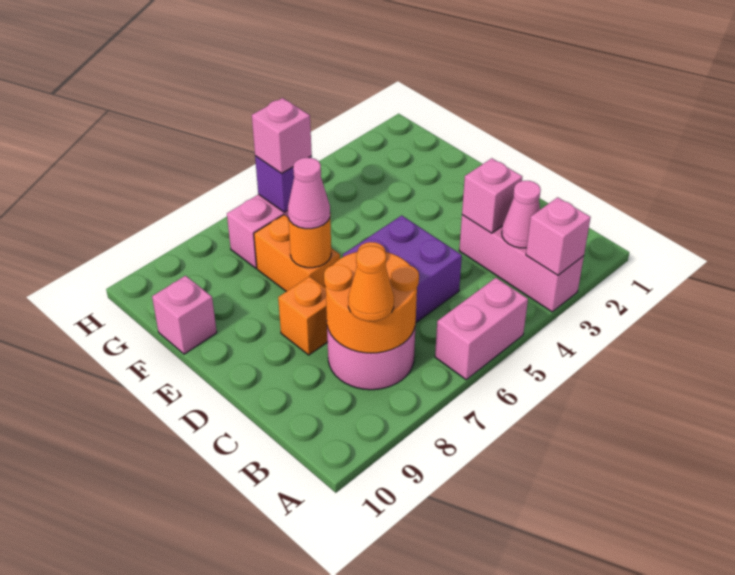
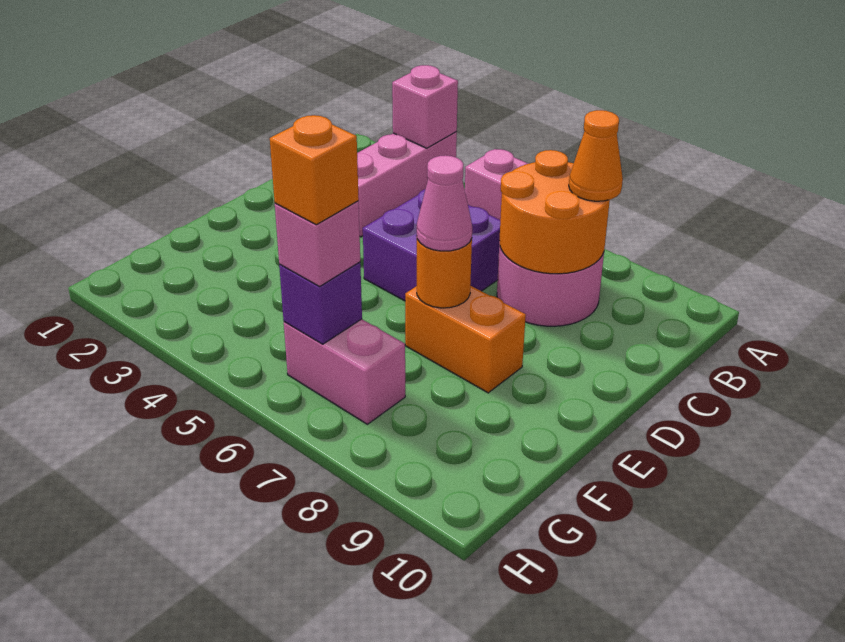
pink 1x1 cone [502,181,541,248] -> none
pink 1x1 brick [462,158,522,233] -> none
orange 1x1 brick [278,276,328,355] -> orange 1x1 brick moved to [270,115,359,225]
orange 1x2 brick [254,215,340,292] -> orange 1x2 brick turned to [405,286,526,393]
pink 1x1 brick [152,276,217,354] -> none

